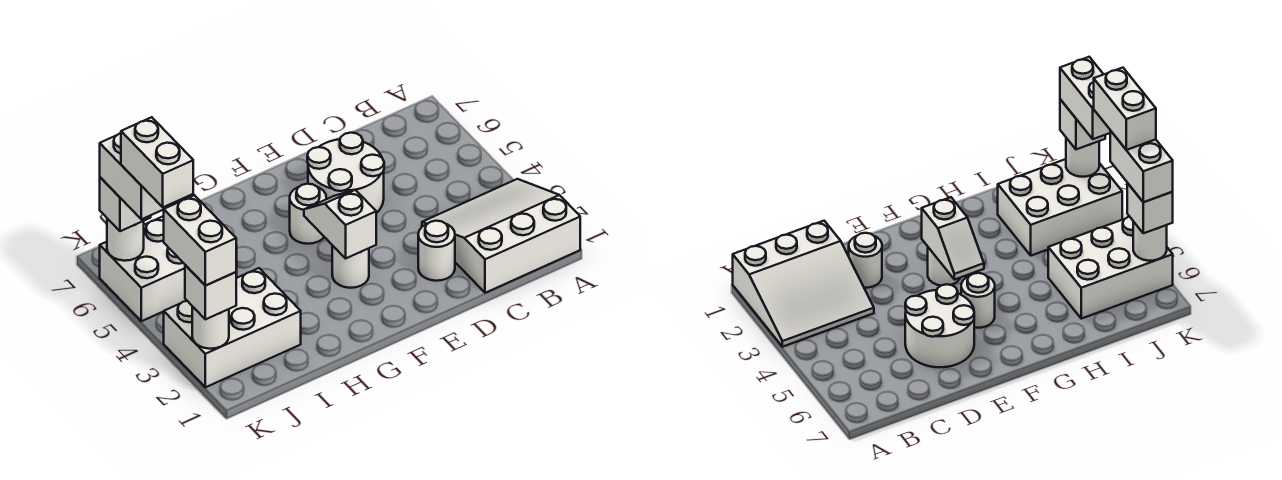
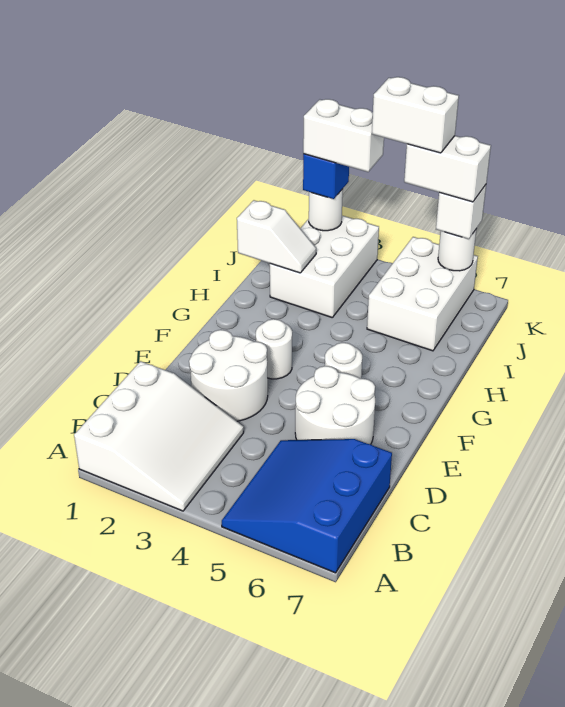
none -> blue 3x3 slope [222,439,392,573]
white 1x1 round brick [418,221,455,281] -> white 2x2 round brick [189,330,268,421]
white 1x2 slope [304,190,376,258] -> white 1x2 slope moved to [237,200,316,273]
white 1x1 brick [185,265,236,319] -> blue 1x1 brick [303,154,349,199]

